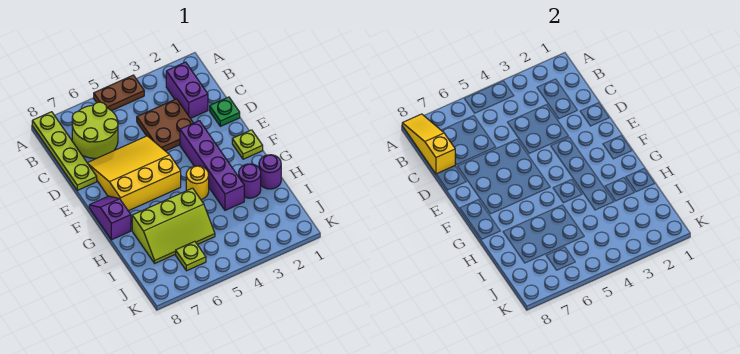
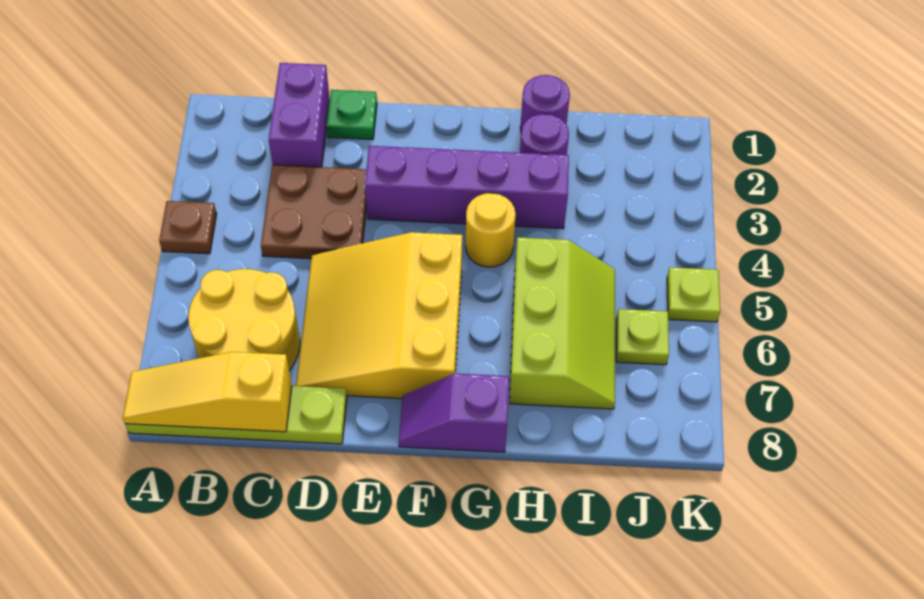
brown 1x2 plate [94,75,144,111] -> brown 1x1 plate [159,201,217,254]
purple 1x2 brick [166,62,208,118] -> purple 1x2 brick turned to [269,63,330,167]
lime 2x2 round brick [72,102,118,158] -> yellow 2x2 round brick [188,269,300,370]
lime 1x1 plate [232,130,263,159] -> lime 1x1 plate moved to [667,267,720,322]

